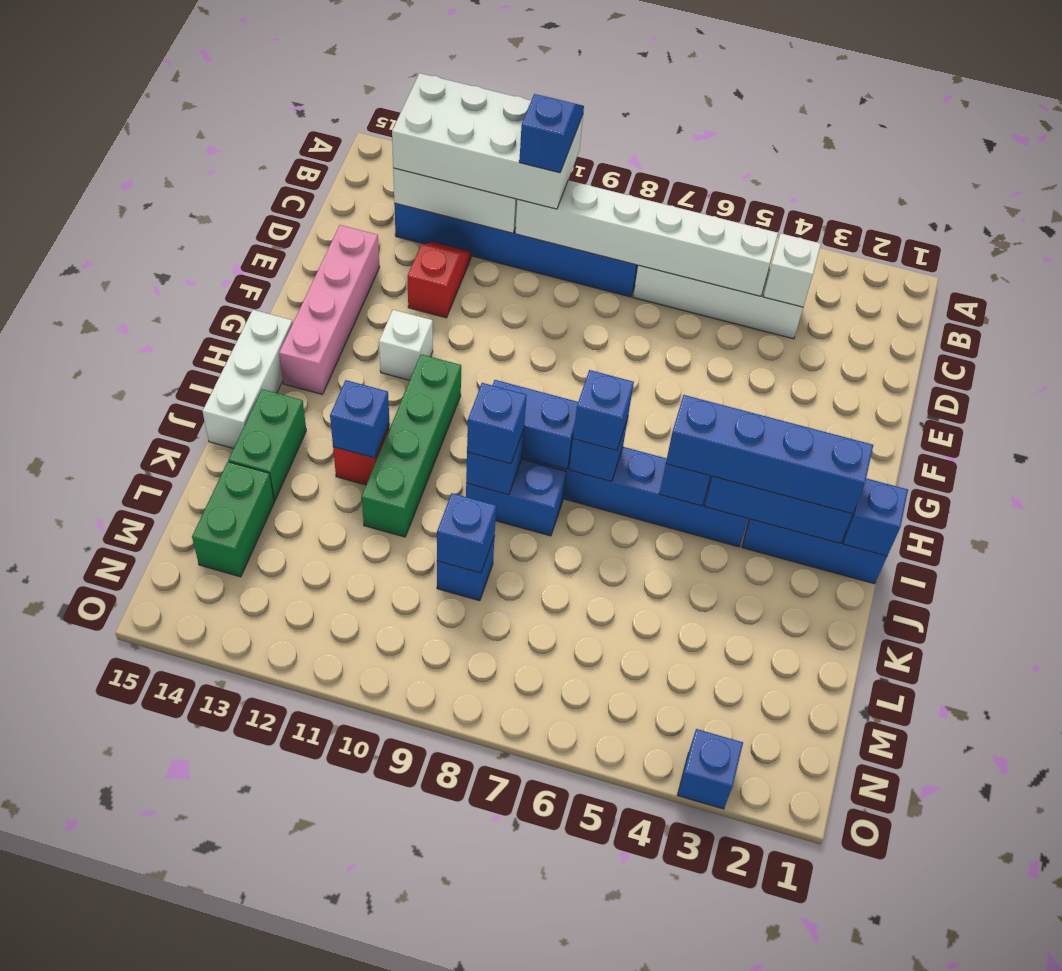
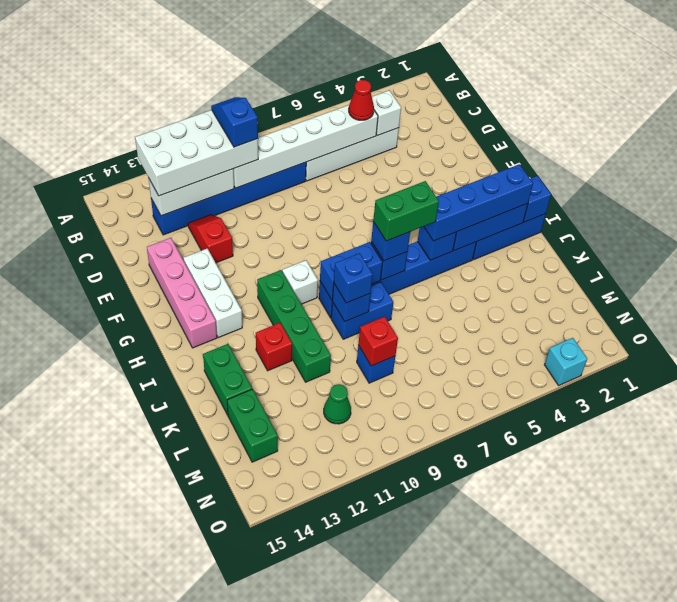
none -> red 1x1 cone [349,80,374,120]
white 1x1 brick [379,310,433,380] -> white 1x1 brick moved to [282,260,318,304]
white 1x3 brick [203,310,293,449] -> white 1x3 brick moved to [183,248,242,338]
none -> green 1x2 brick [373,181,439,241]
blue 1x1 brick [330,380,389,458] -> none
blue 1x1 brick [437,493,496,573] -> red 1x1 brick [358,317,398,366]
none -> green 1x1 cone [324,384,351,424]
blue 1x1 brick [678,729,743,809] -> cyan 1x1 brick [545,338,587,385]

